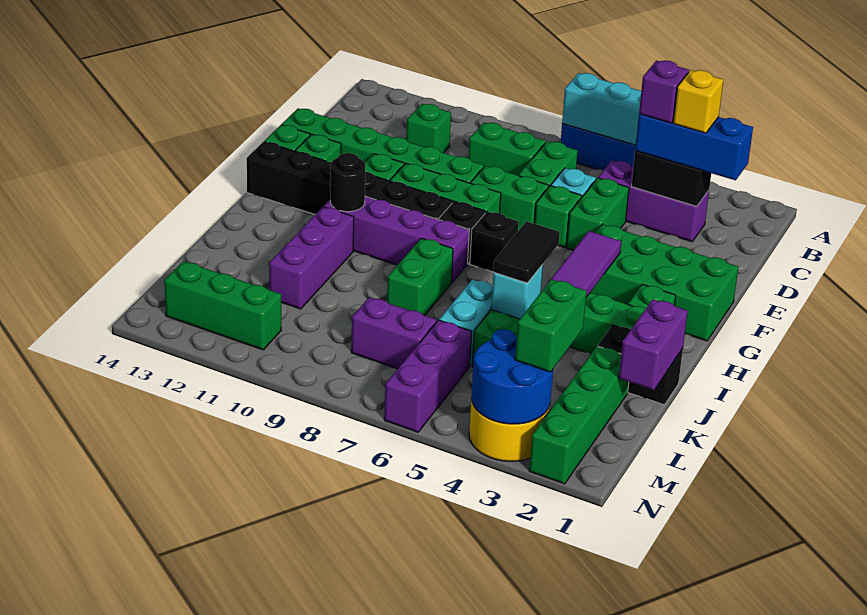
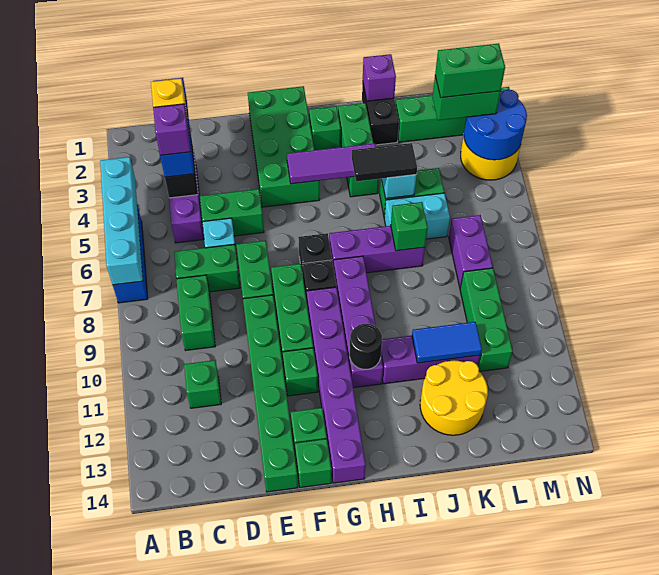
green 1x1 brick [535,186,582,247] -> green 1x1 brick moved to [390,202,428,251]
black 1x6 brick [247,141,452,220] -> purple 1x6 brick [307,287,365,483]
green 1x2 brick [387,238,453,315] -> green 1x2 brick moved to [435,44,505,98]
purple 1x2 brick [619,299,688,390] -> purple 1x1 brick [363,54,396,101]
none -> blue 1x2 tile [412,322,482,363]
none -> yellow 2x2 round brick [420,360,488,435]
purple 1x3 brick [384,320,472,432] -> purple 1x3 brick moved to [329,226,425,273]
green 1x3 brick [164,261,281,350] -> green 1x3 brick moved to [460,268,513,372]

